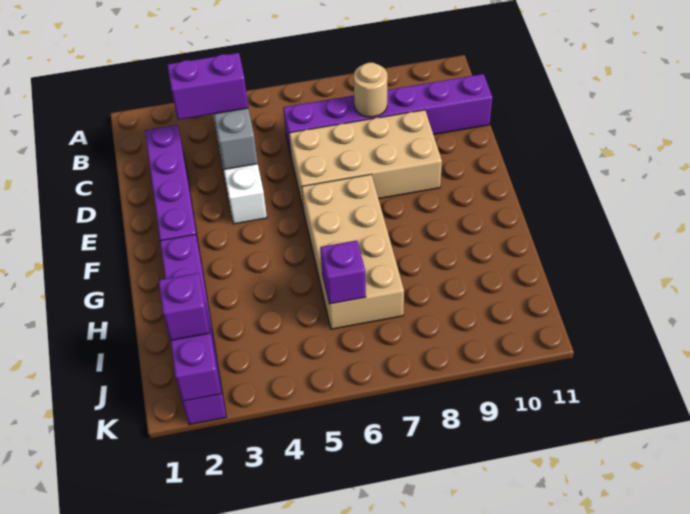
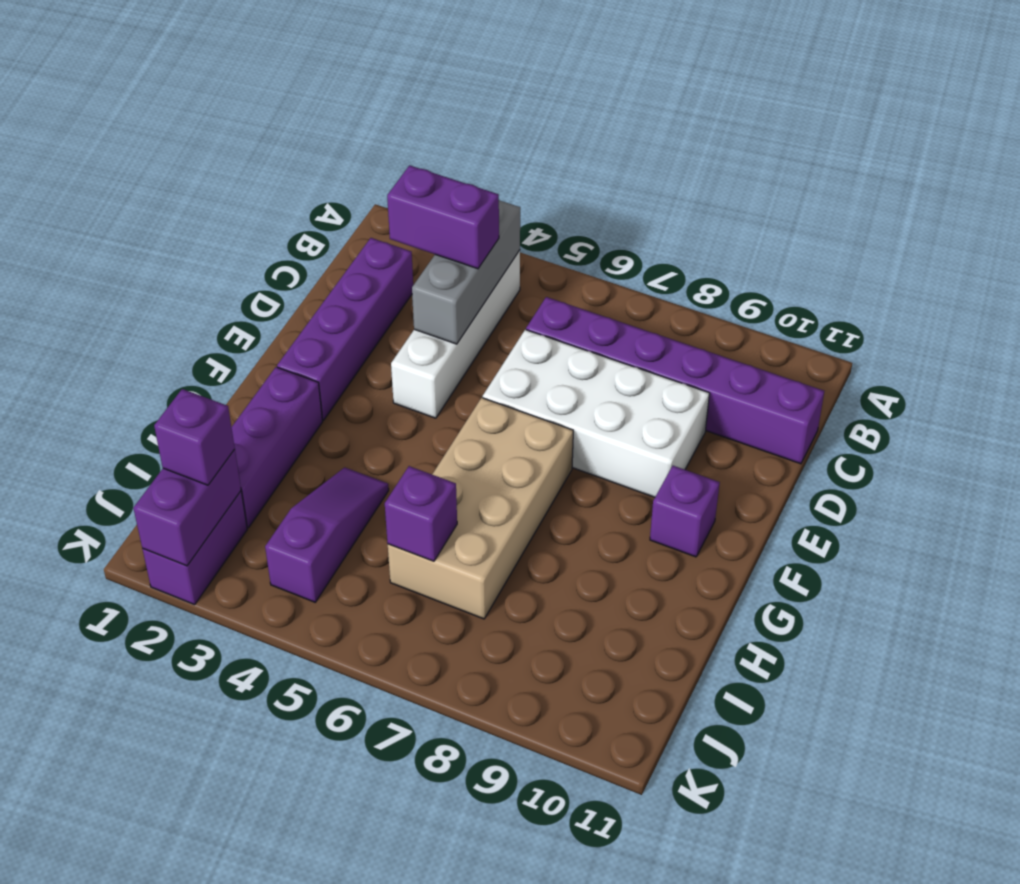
tan 1x1 round brick [354,63,387,117] -> none
tan 2x4 brick [289,110,442,211] -> white 2x4 brick [483,330,710,497]
none -> purple 1x1 brick [650,466,720,557]
none -> purple 1x3 slope [265,467,389,602]

